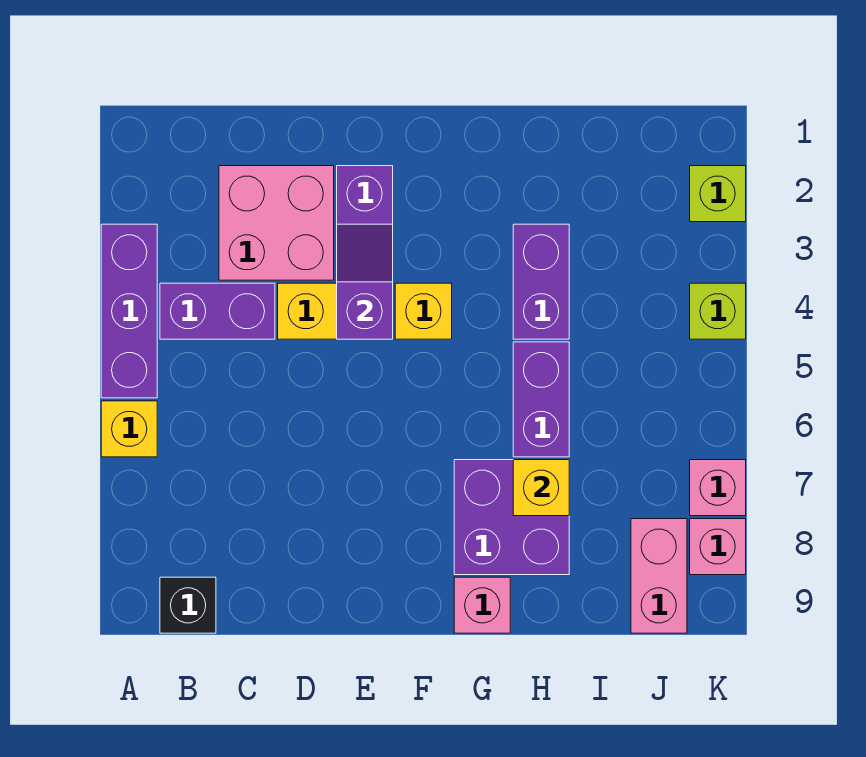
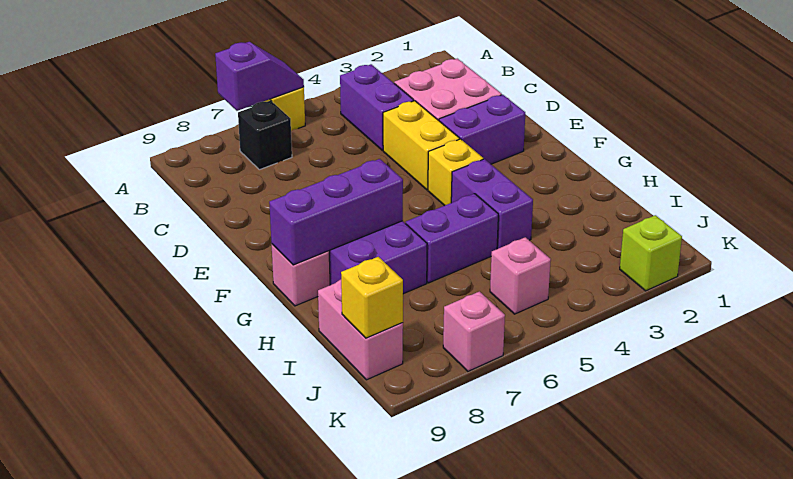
purple 1x3 brick [101,224,157,398] -> purple 1x3 brick moved to [269,159,403,265]
black 1x1 brick [160,577,216,633] -> black 1x1 brick moved to [238,101,292,170]
purple 1x2 slope [337,224,393,339] -> purple 1x2 slope moved to [215,42,304,111]
purple 1x2 brick [513,224,569,339] -> purple 1x2 brick turned to [451,159,533,249]
yellow 1x1 brick [513,460,569,516] -> yellow 1x1 brick moved to [341,257,403,338]
pink 1x2 brick [631,519,687,633] -> pink 1x2 brick turned to [318,280,403,380]
lime 1x1 brick [690,283,746,339] -> none
pink 1x1 brick [690,519,746,575] -> pink 1x1 brick moved to [490,237,551,314]

